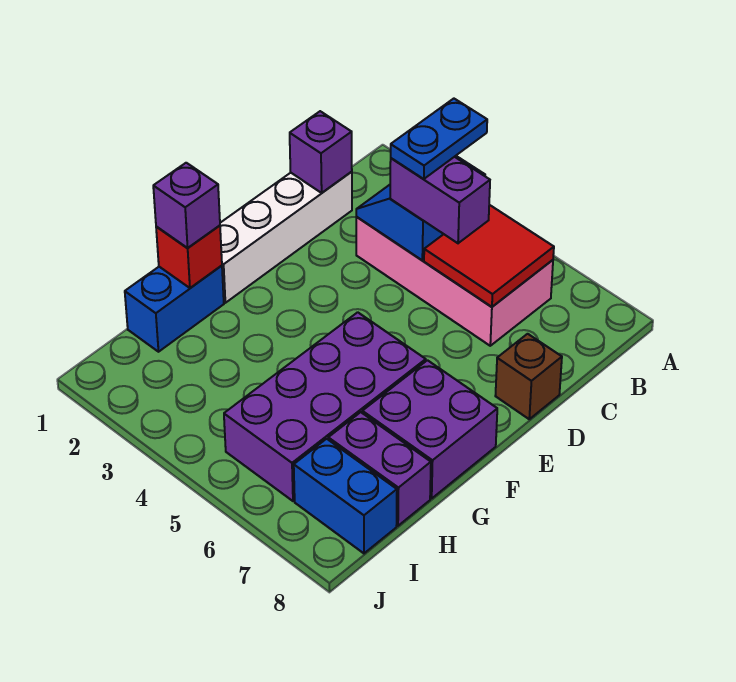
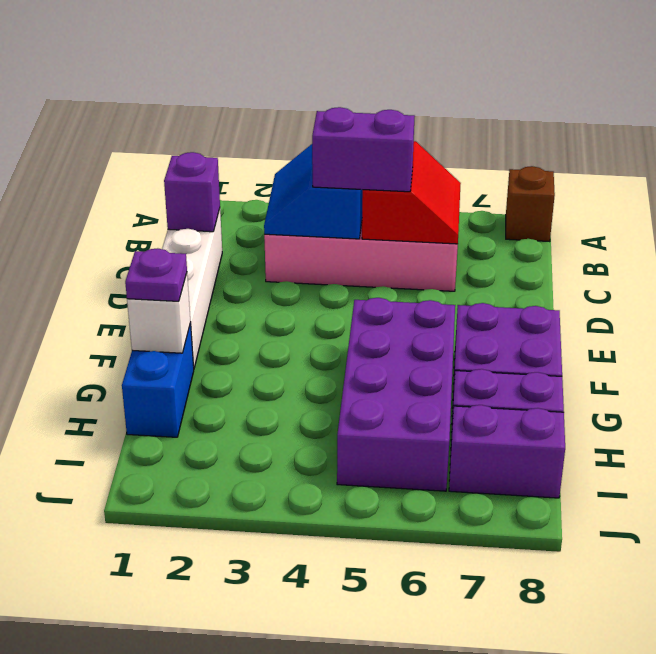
blue 1x2 plate [391,99,487,179] -> none
red 2x2 tile [424,205,554,307] -> red 2x2 slope [362,141,461,244]
brown 1x1 brick [495,334,562,419] -> brown 1x1 brick moved to [506,166,555,242]
red 1x1 brick [156,225,222,288] -> white 1x1 brick [127,274,190,353]
purple 1x1 brick [153,163,220,248] -> purple 1x1 plate [125,248,187,301]
blue 1x2 brick [294,439,397,553] -> purple 1x2 brick [449,405,565,498]

